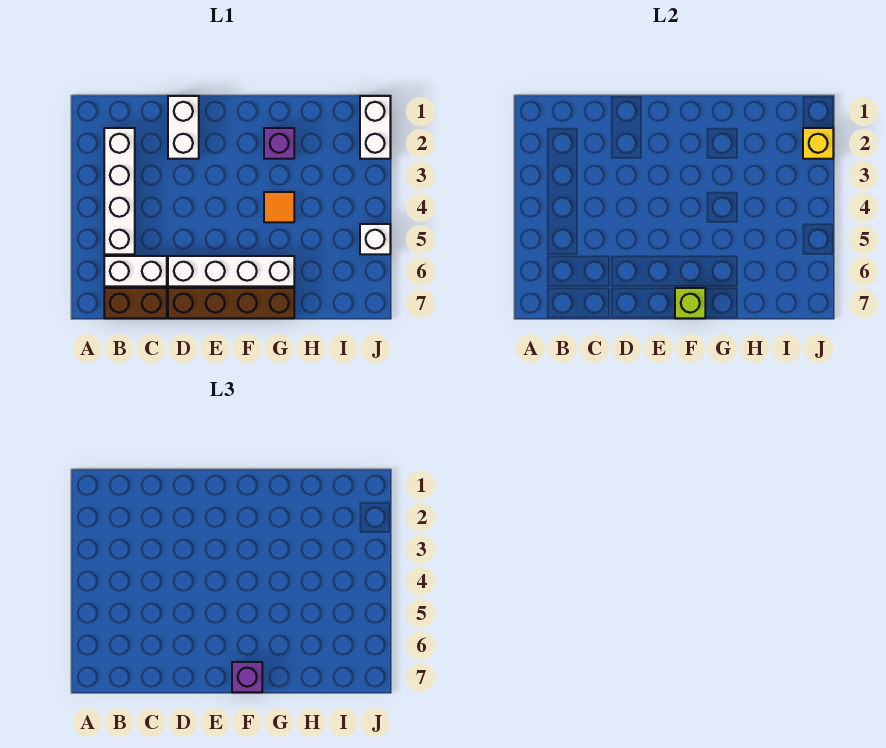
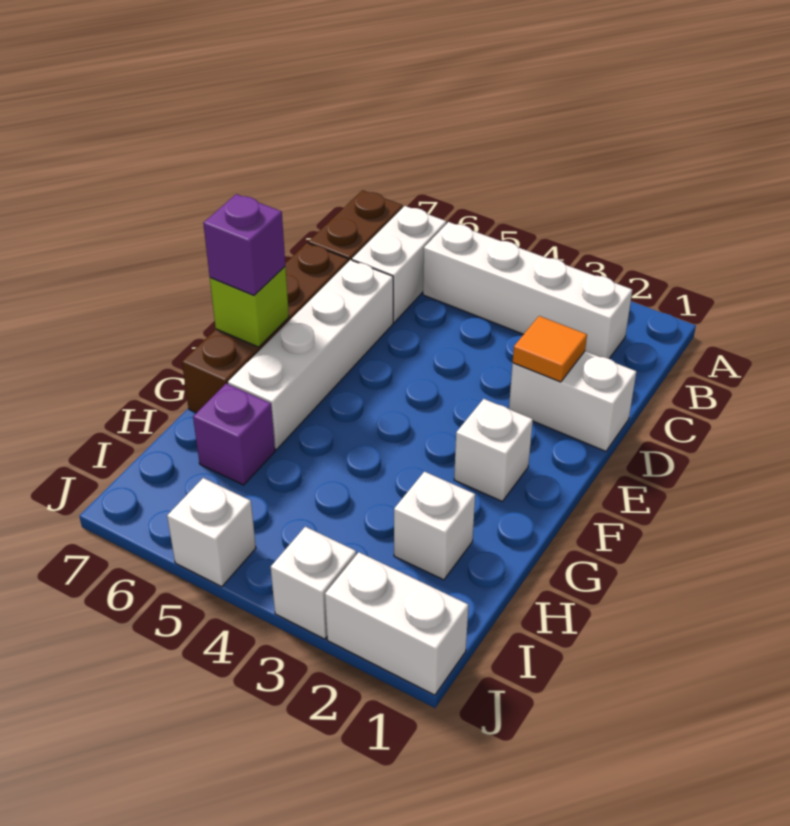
none -> white 1x1 brick [454,399,533,501]
purple 1x1 brick [264,128,294,159] -> purple 1x1 brick moved to [193,384,275,485]
orange 1x1 tile [264,192,294,222] -> orange 1x1 tile moved to [513,316,587,382]
none -> white 1x1 brick [394,472,475,580]
yellow 1x1 brick [803,128,833,159] -> none
none -> white 1x1 brick [271,527,356,639]

